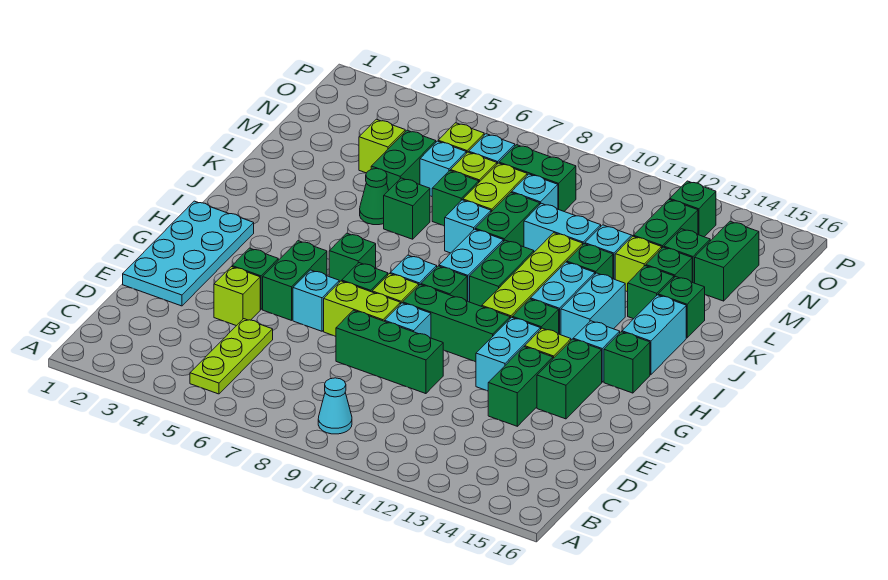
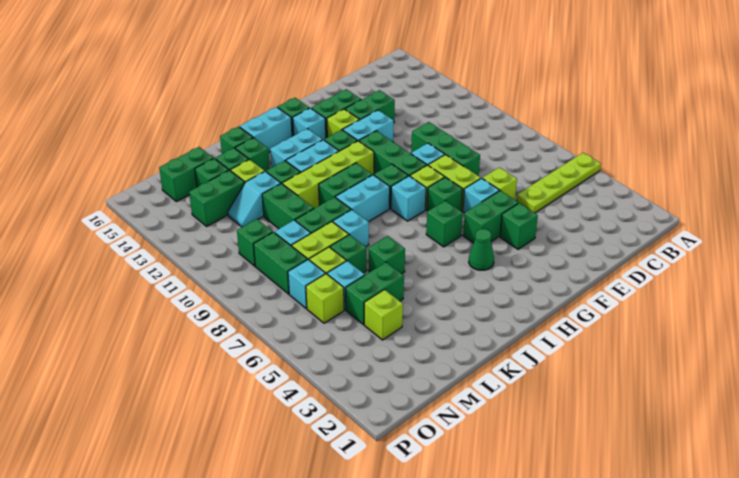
lime 1x3 plate [190,319,273,394] -> lime 1x4 plate [517,153,601,213]
cyan 1x1 cone [318,378,352,434] -> none
cyan 2x4 plate [123,201,254,306] -> none
lime 1x1 brick [214,267,260,326] -> lime 1x1 brick moved to [482,167,517,200]
green 1x1 cone [360,169,389,225] -> green 1x1 cone moved to [469,229,494,270]
cyan 1x2 brick [524,203,601,252] -> green 1x2 brick [262,183,314,229]
green 1x1 brick [670,181,716,237] -> green 1x1 brick moved to [237,219,273,266]

